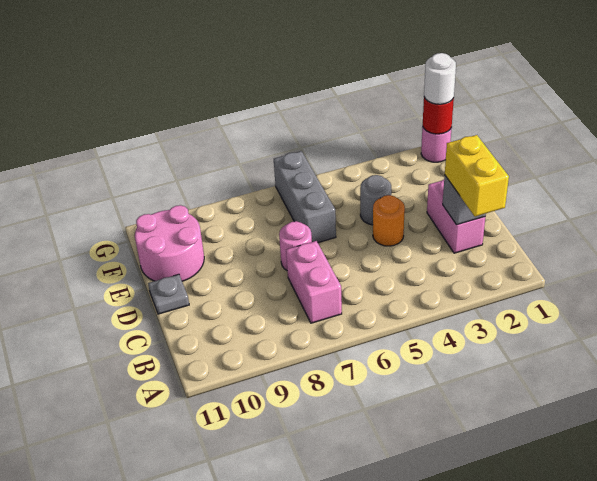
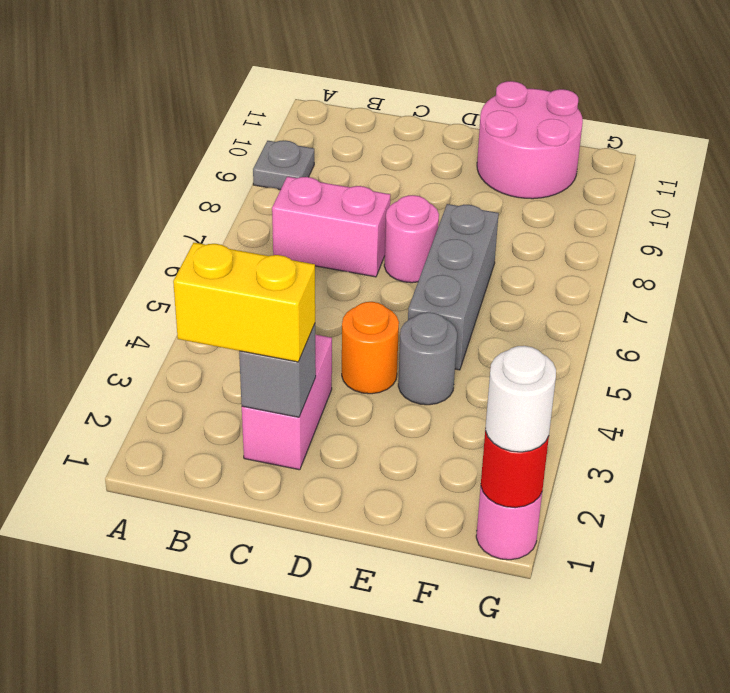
pink 1x2 brick [427,180,485,253] -> pink 1x2 brick turned to [242,335,332,470]
grey 1x1 plate [148,274,189,314] -> grey 1x1 plate moved to [253,140,314,190]
grey 1x3 brick [274,151,336,242] -> grey 1x3 brick turned to [408,204,499,370]

